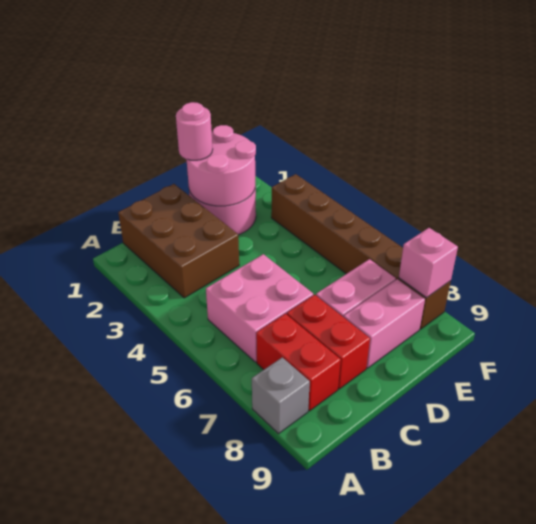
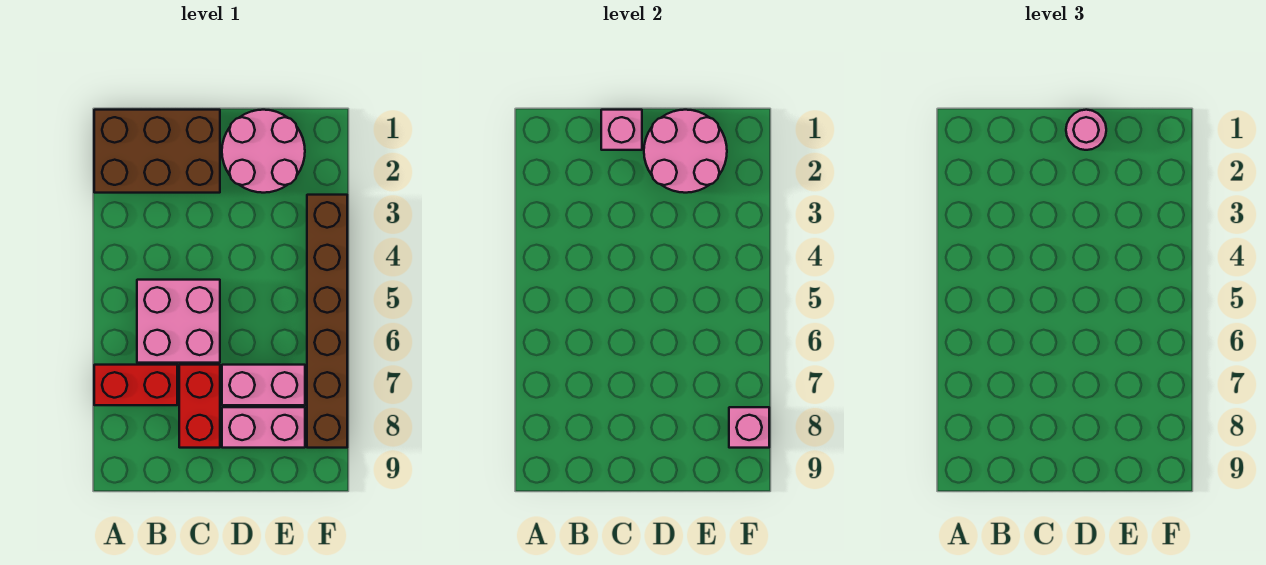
grey 1x1 brick [252,357,310,434] -> none
brown 2x3 brick [118,184,239,298] -> brown 2x3 brick turned to [94,110,220,193]
red 1x2 brick [256,314,341,411] -> red 1x2 brick turned to [94,365,177,405]
none -> pink 1x1 brick [601,110,642,150]

